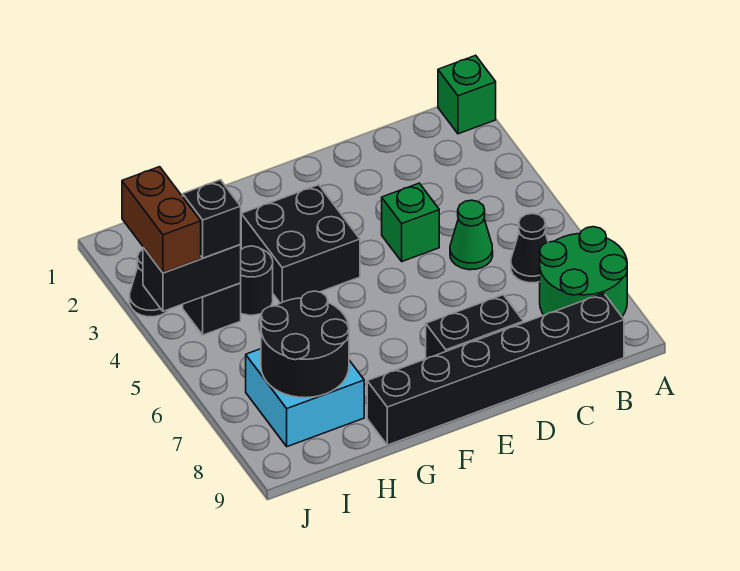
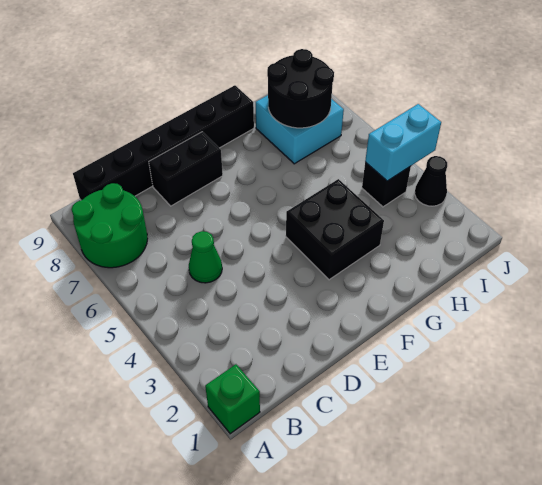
black 1x1 cone [511,214,548,283] -> none
green 1x1 brick [382,183,439,261] -> none
black 1x1 round brick [241,246,273,315] -> none
black 1x2 brick [143,245,241,311] -> cyan 1x2 brick [365,104,441,181]
black 1x1 brick [183,180,241,258] -> none
brown 1x2 brick [122,167,201,273] -> none

